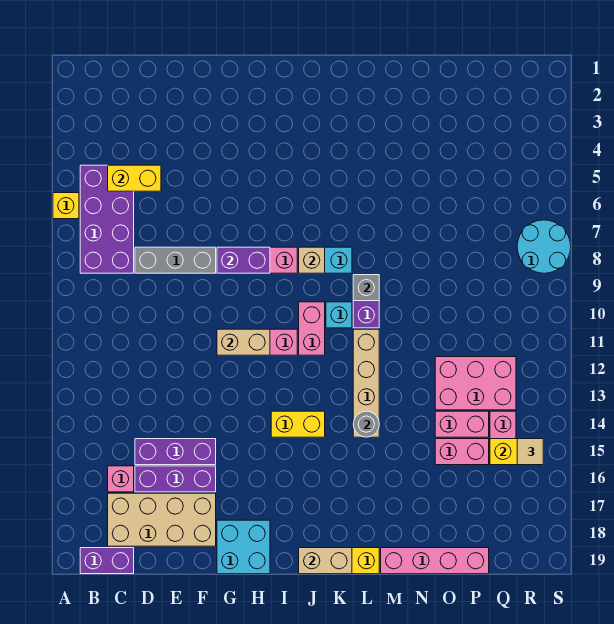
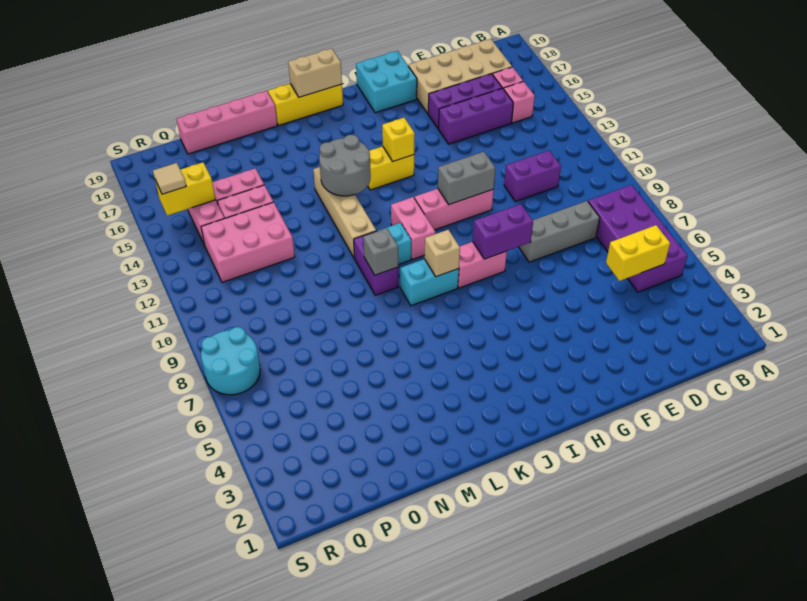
yellow 1x1 brick [53,193,79,219] -> yellow 1x1 brick moved to [382,118,415,161]
purple 1x2 brick [80,548,134,574] -> purple 1x2 brick moved to [504,150,561,201]
none -> pink 1x1 brick [504,81,535,123]
tan 1x2 brick [217,329,270,355] -> grey 1x2 brick [438,152,495,205]
grey 1x1 round brick [353,411,379,437] -> grey 2x2 round brick [319,135,371,196]

